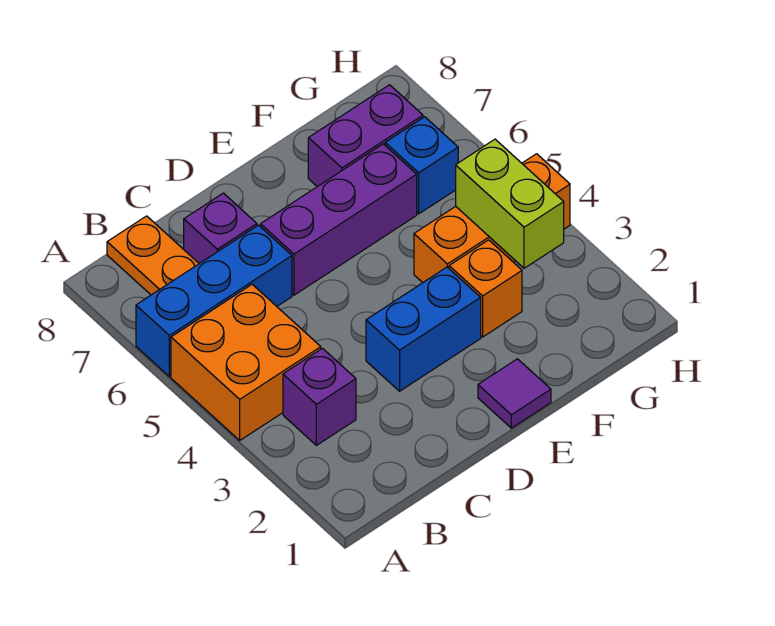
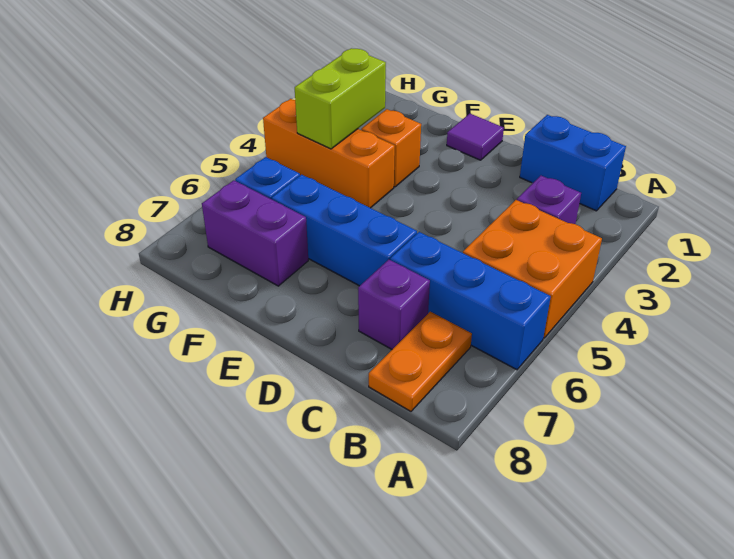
blue 1x2 brick [366,267,481,391] -> blue 1x2 brick moved to [520,115,626,211]
purple 1x3 brick [261,144,417,295] -> blue 1x3 brick [272,175,417,286]

